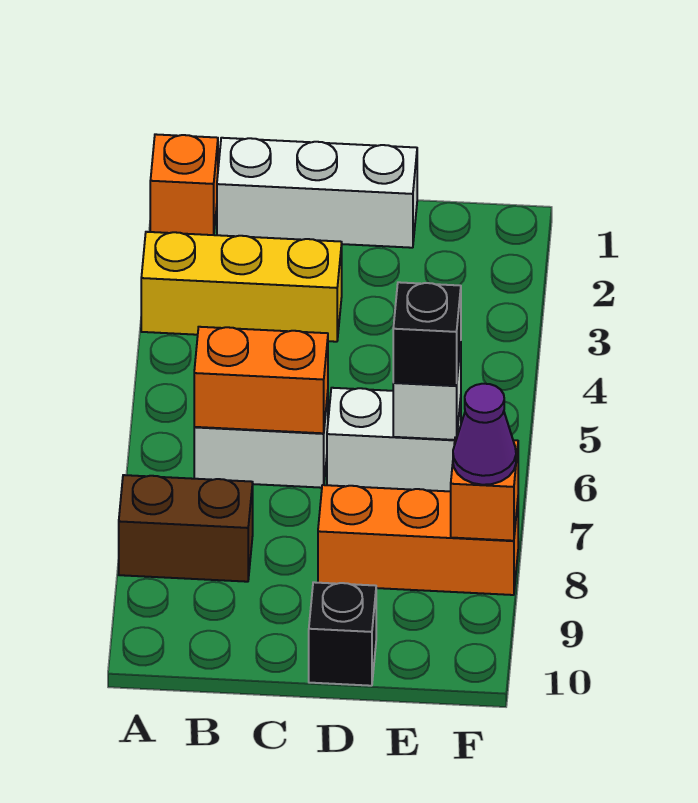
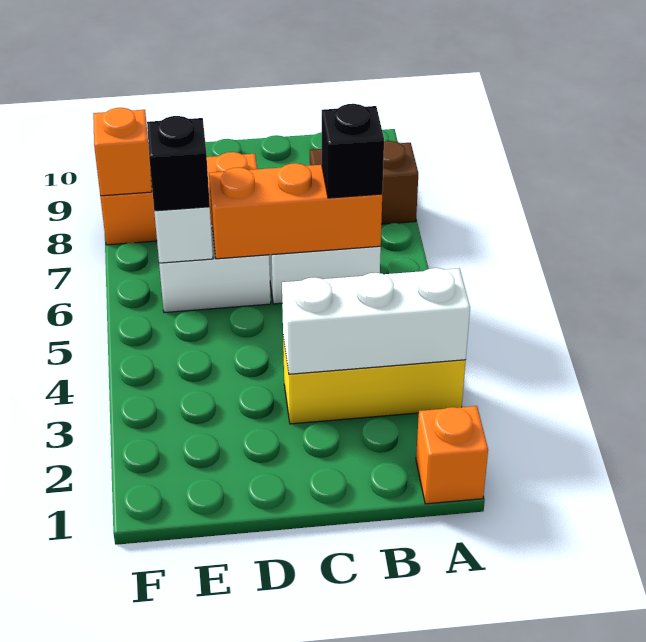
white 1x3 brick [217,138,417,248] -> white 1x3 brick moved to [282,268,470,374]
orange 1x2 brick [194,327,328,433] -> orange 1x3 brick [209,163,382,259]
black 1x1 brick [309,582,376,686] -> black 1x1 brick moved to [322,104,384,198]
purple 1x1 cone [453,384,516,485] -> none

